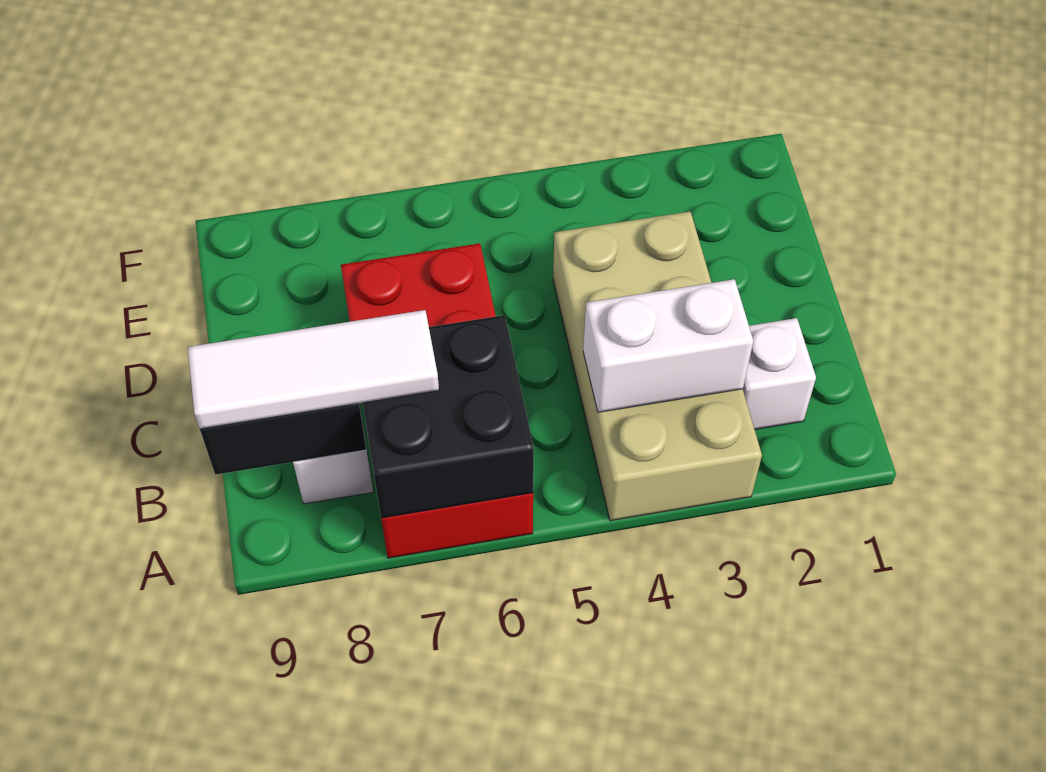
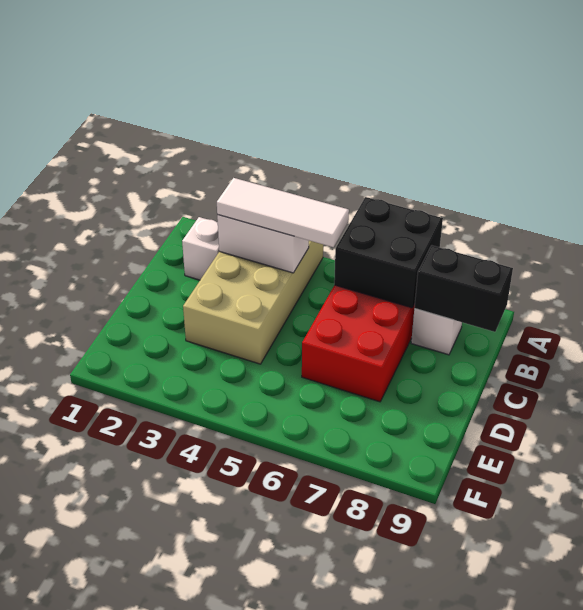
white 1x3 tile [188,310,439,429] -> white 1x3 tile moved to [217,178,349,247]

